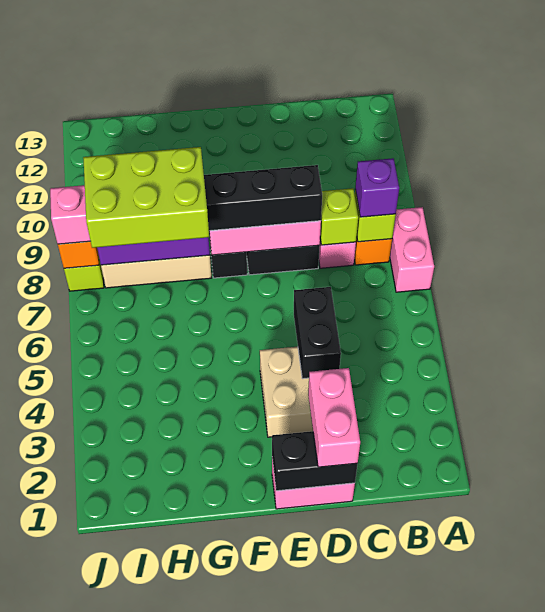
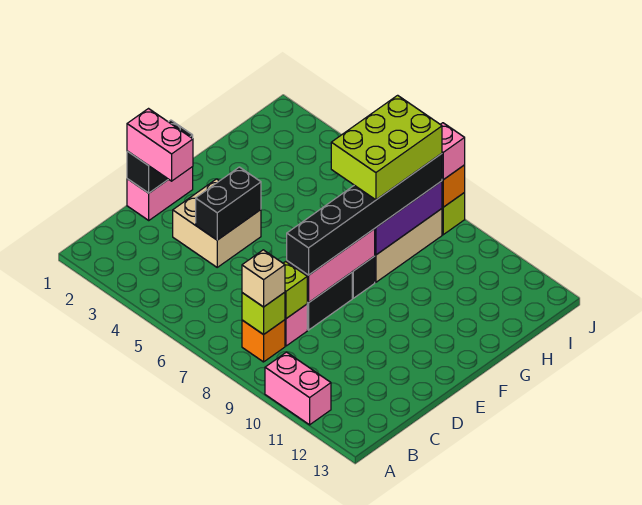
pink 1x2 brick [390,207,434,292] -> pink 1x2 brick moved to [265,352,331,425]
purple 1x1 brick [355,158,399,217] -> tan 1x1 brick [242,250,285,307]
black 1x2 brick [294,287,341,379] -> black 1x2 brick turned to [196,167,261,240]

